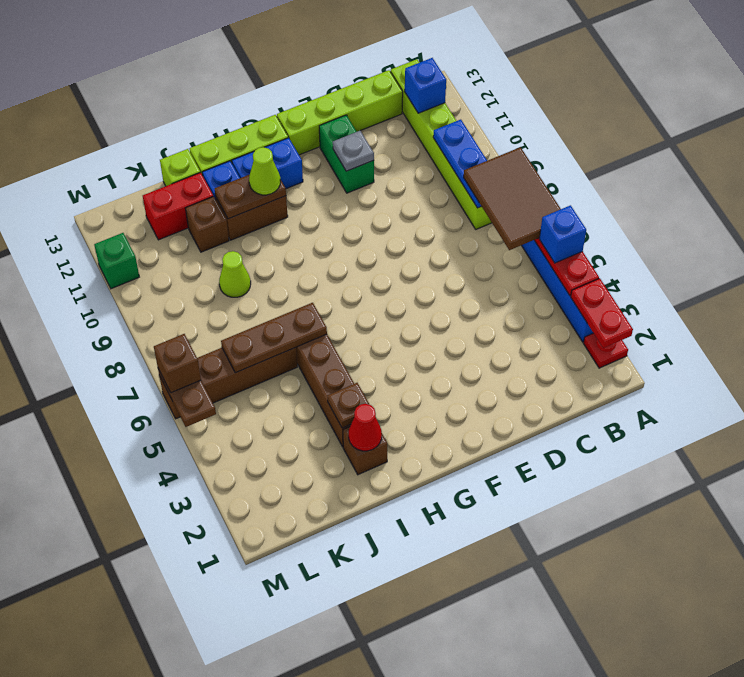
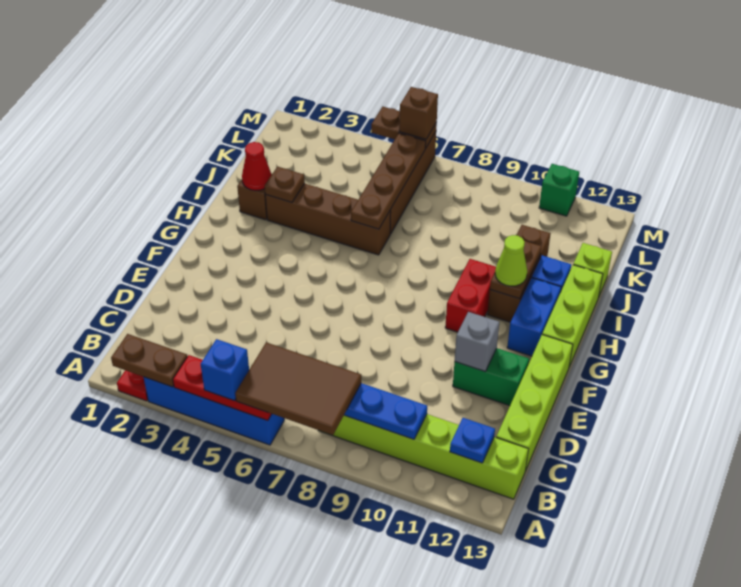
red 1x2 plate [571,278,633,348] -> brown 1x2 plate [111,334,187,387]
blue 1x1 brick [405,58,446,113] -> blue 1x1 plate [450,418,495,463]
grey 1x1 plate [333,131,374,171] -> grey 1x1 brick [455,312,499,371]
brown 1x3 plate [221,303,327,373] -> brown 1x4 plate [351,133,426,229]
lime 1x1 cone [219,251,251,297] -> none
red 1x2 brick [143,172,213,240] -> red 1x2 brick moved to [445,259,496,332]

